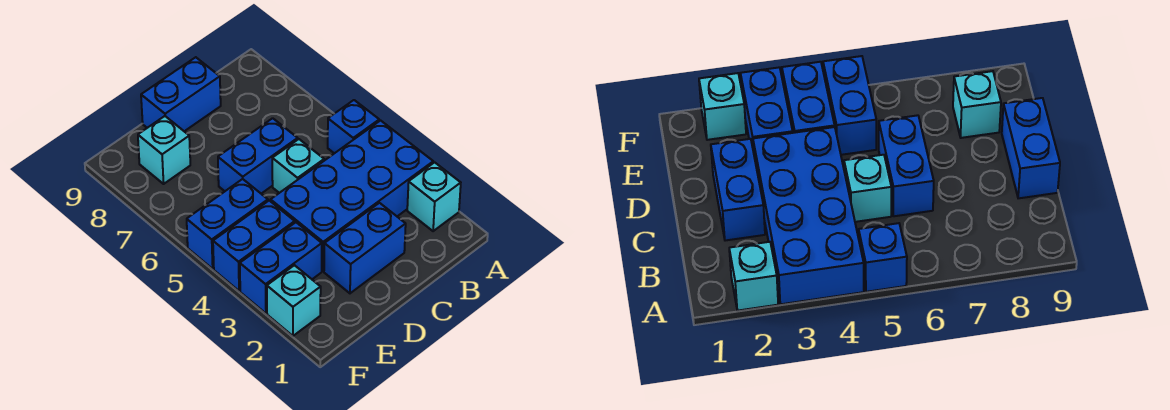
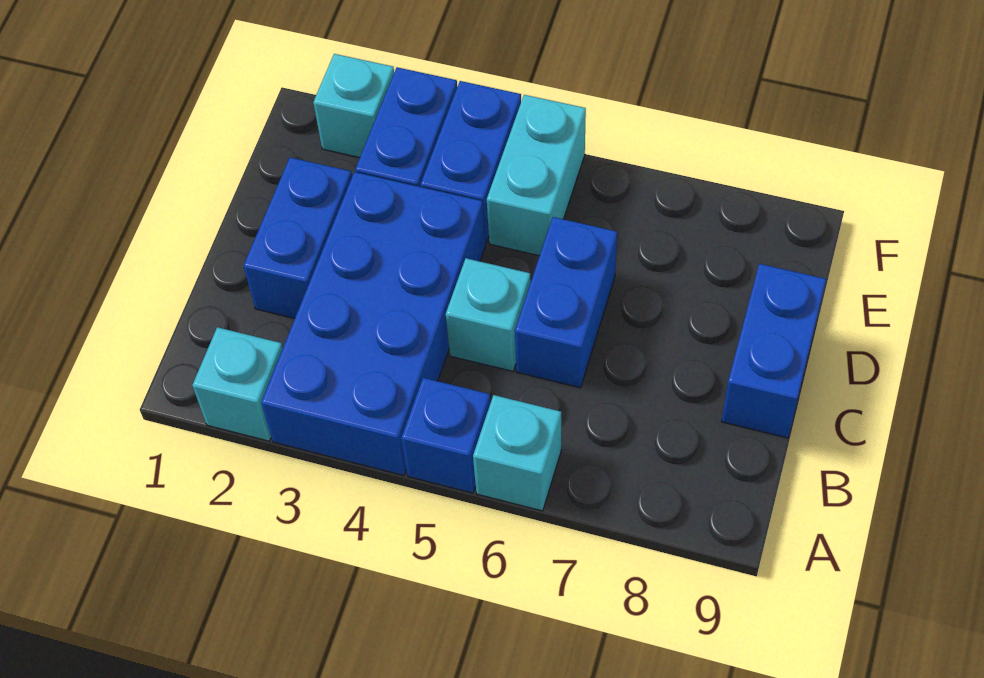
blue 1x2 brick [187,179,268,269] -> cyan 1x2 brick [487,95,586,256]
cyan 1x1 brick [138,116,190,184] -> cyan 1x1 brick moved to [473,395,561,511]

